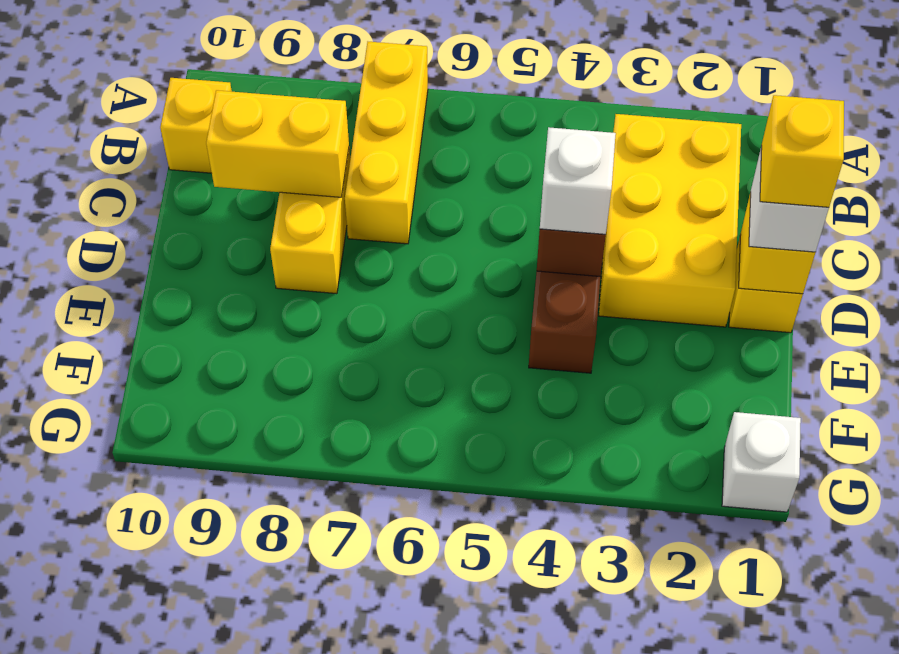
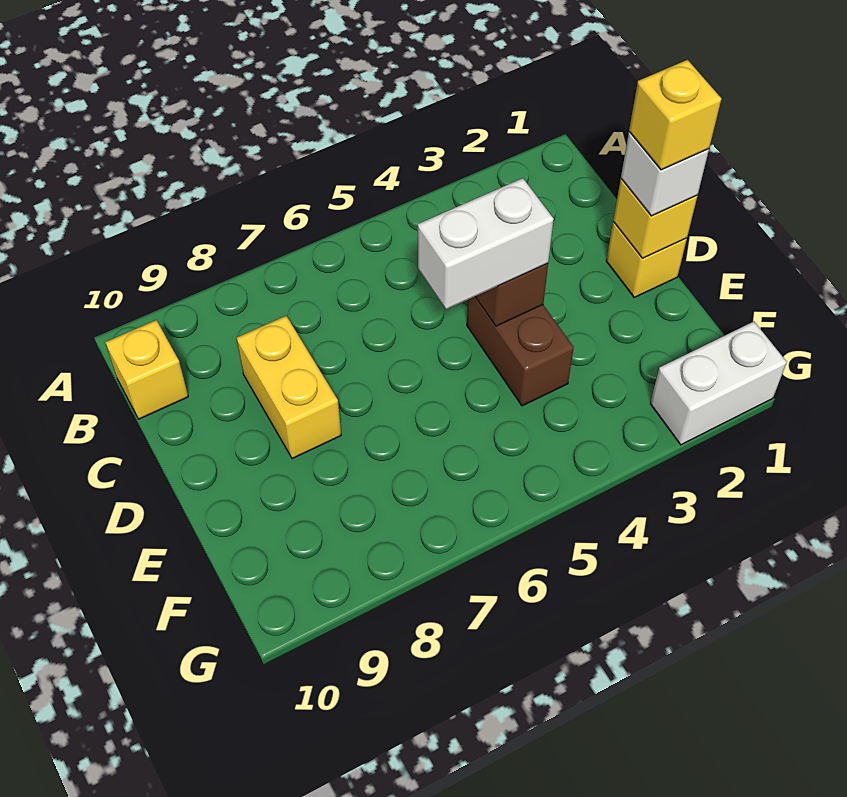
yellow 1x3 brick [345,42,428,244] -> none
yellow 2x3 brick [599,114,741,327] -> none
yellow 1x2 brick [206,90,349,197] -> none
white 1x1 brick [540,127,616,234] -> white 1x2 brick [418,178,554,309]
white 1x1 brick [722,412,801,512] -> white 1x2 brick [650,322,787,445]

